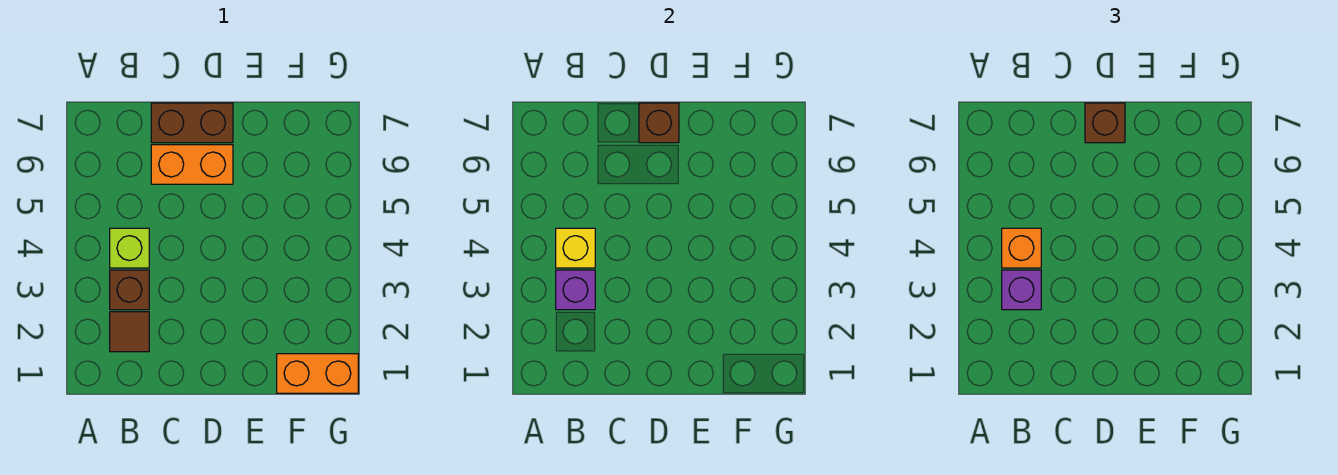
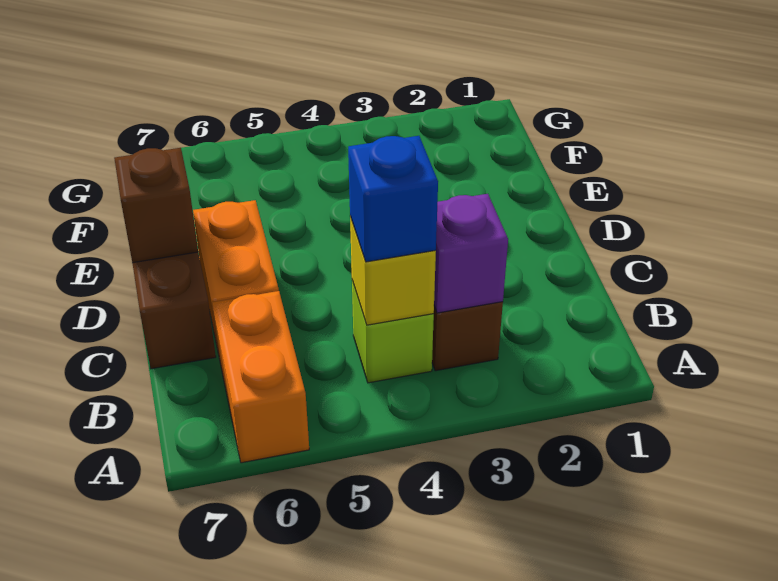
brown 1x1 tile [110,312,149,352] -> none
purple 1x1 brick [1002,270,1041,310] -> none
orange 1x1 brick [1002,228,1041,268] -> blue 1x1 brick [348,136,438,262]
brown 1x1 brick [1085,103,1125,143] -> none
orange 1x2 brick [277,354,358,393] -> orange 1x2 brick moved to [212,291,309,463]

